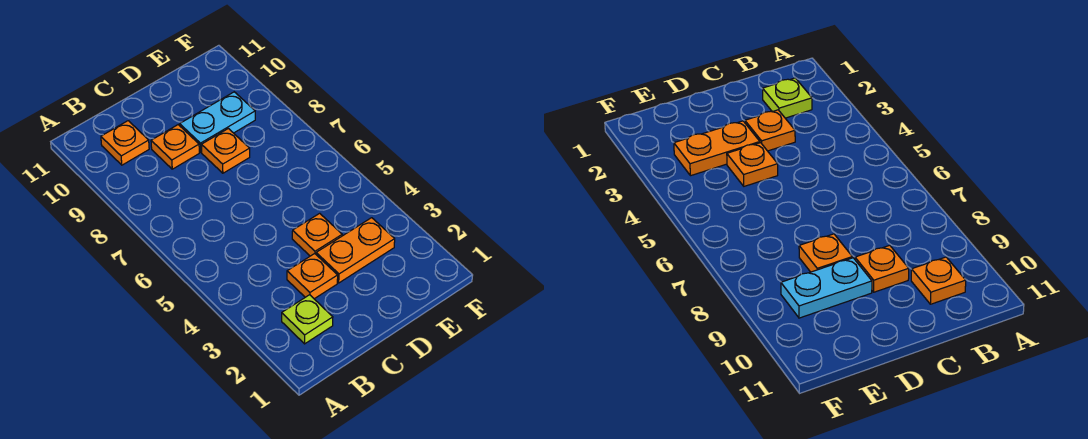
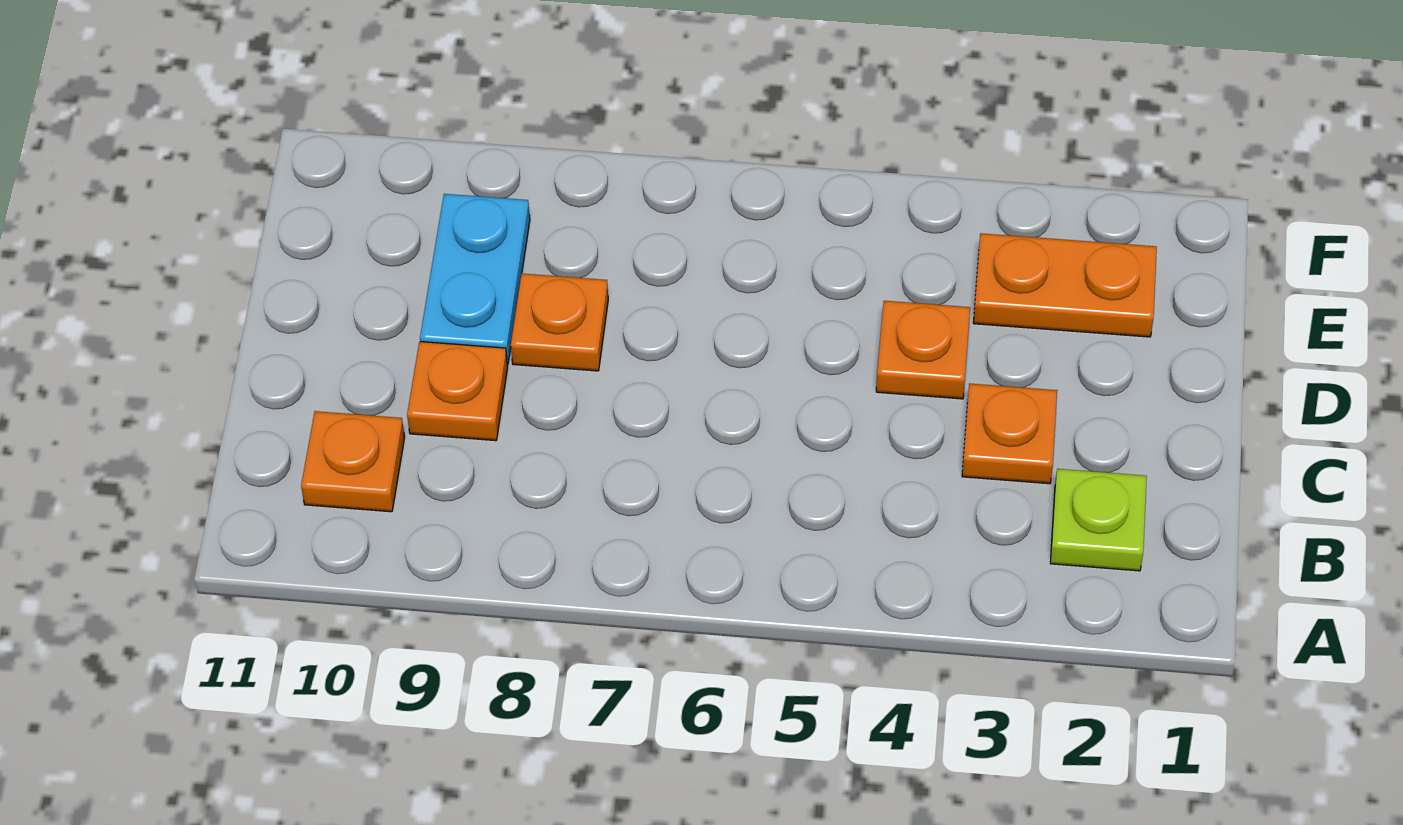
orange 1x2 plate [316,218,395,283] -> orange 1x2 plate turned to [973,233,1157,337]

